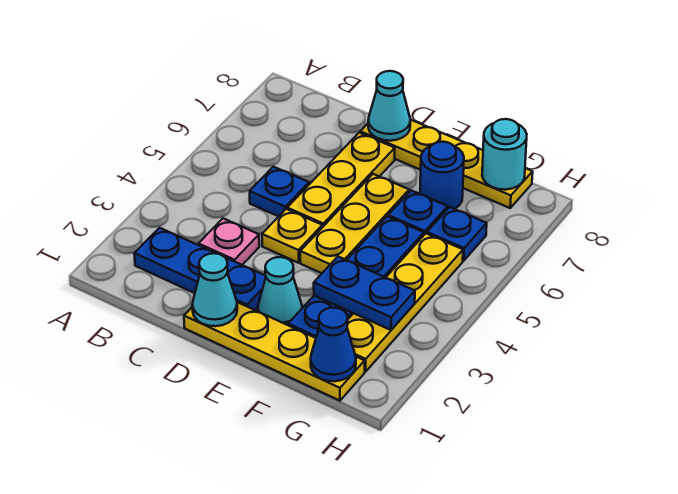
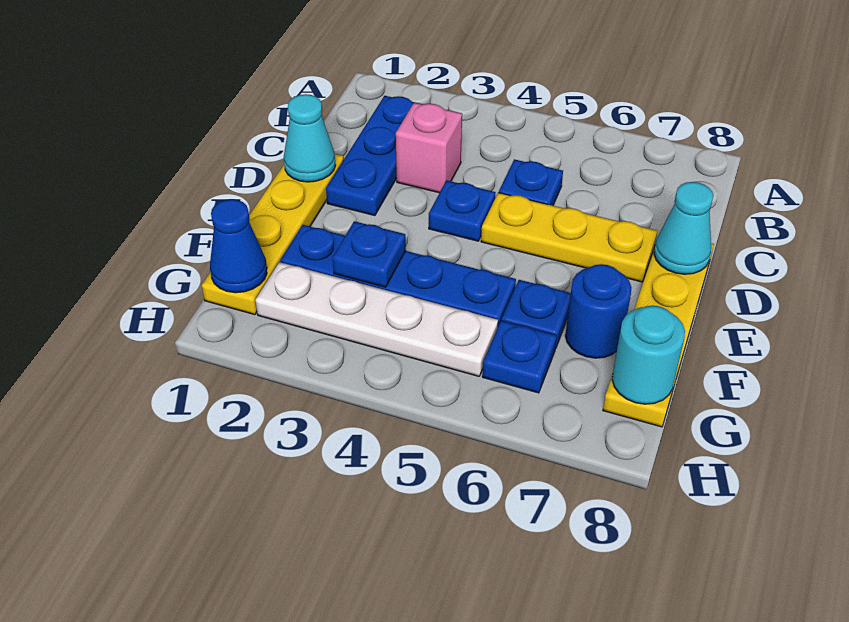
pink 1x1 plate [198,218,259,265] -> pink 1x1 brick [396,103,462,193]
yellow 1x1 plate [262,209,322,263] -> blue 1x1 plate [429,180,496,241]
cyan 1x1 cone [258,257,302,325] -> none
yellow 1x3 plate [300,174,409,273] -> none
blue 1x2 plate [314,257,415,330] -> blue 1x1 plate [333,221,406,287]
yellow 1x4 plate [347,234,463,372] -> white 1x4 plate [255,262,498,376]

